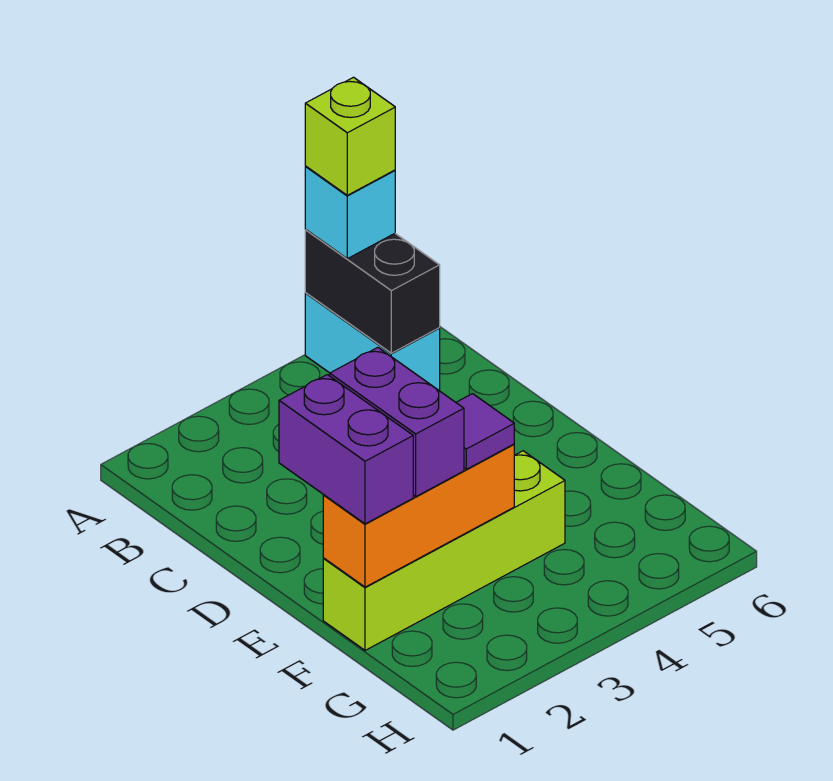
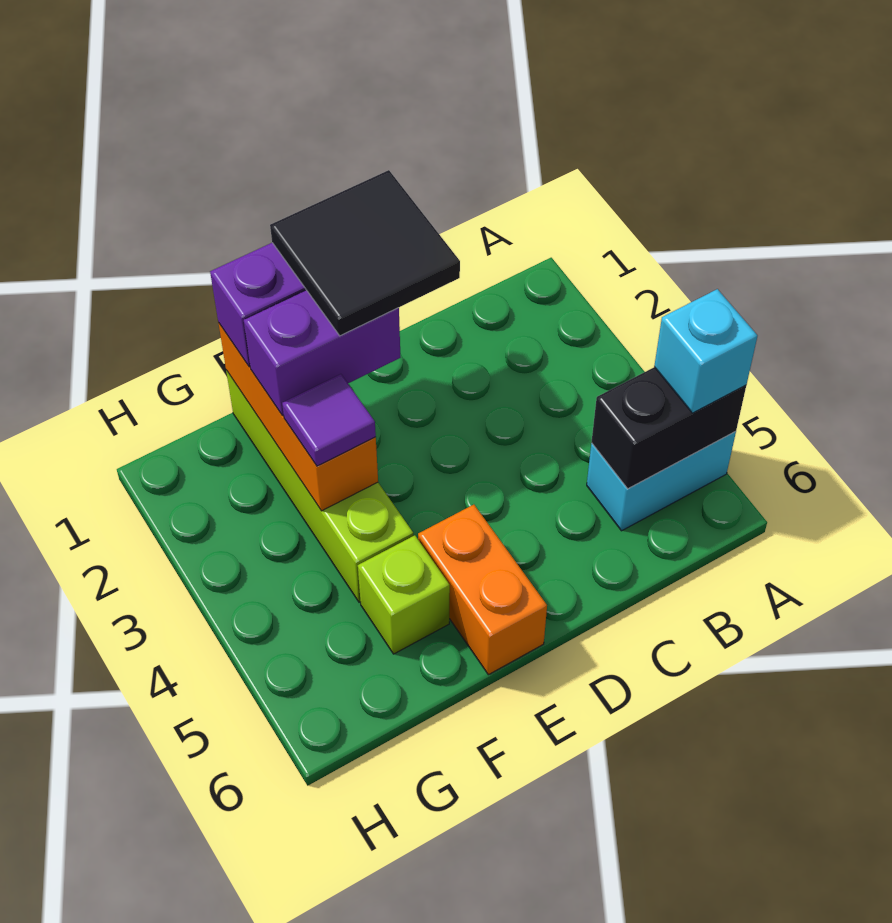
lime 1x1 brick [305,77,395,195] -> lime 1x1 brick moved to [358,535,450,654]
none -> black 2x2 tile [270,170,460,336]
none -> orange 1x2 brick [418,505,547,675]

